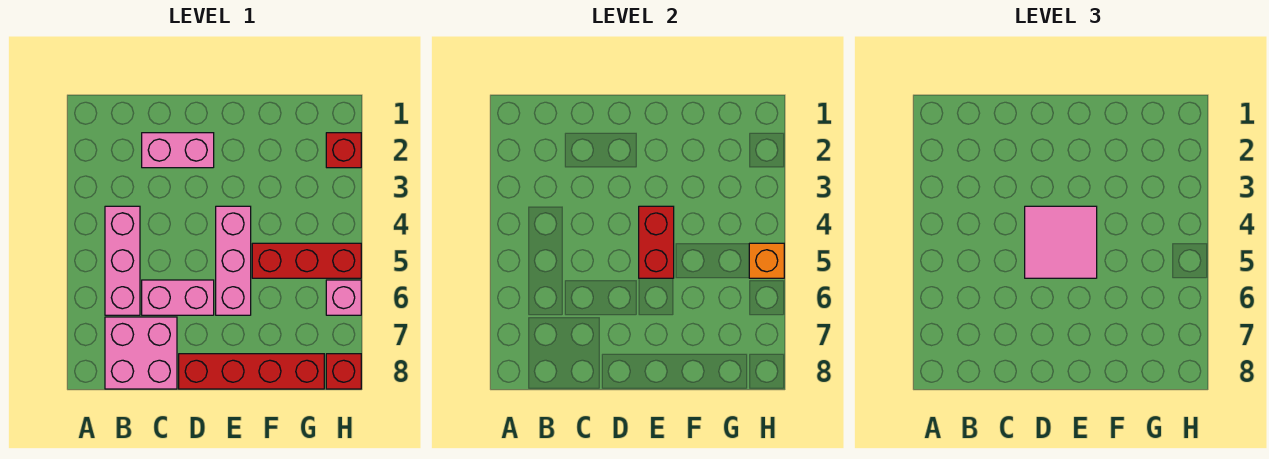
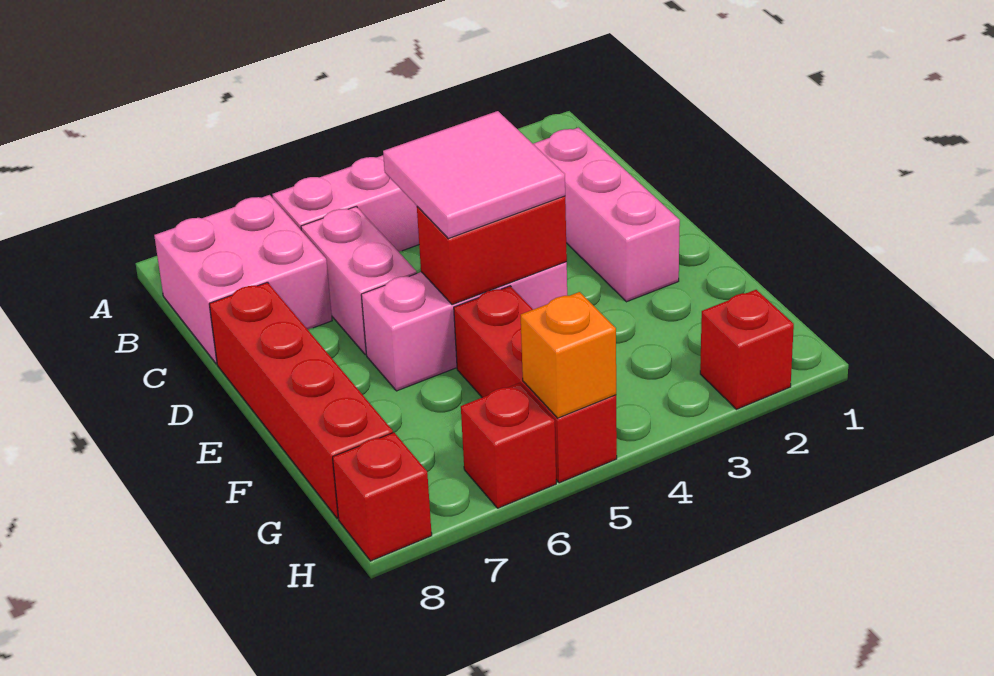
pink 1x2 brick [142,133,214,168] -> pink 1x3 brick [533,128,680,302]
pink 1x1 brick [326,280,361,315] -> red 1x1 brick [461,383,556,508]

